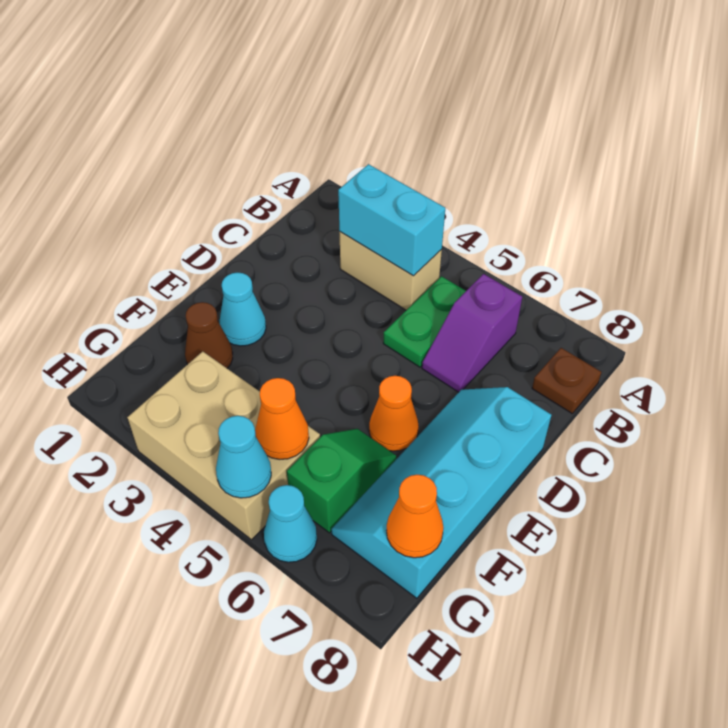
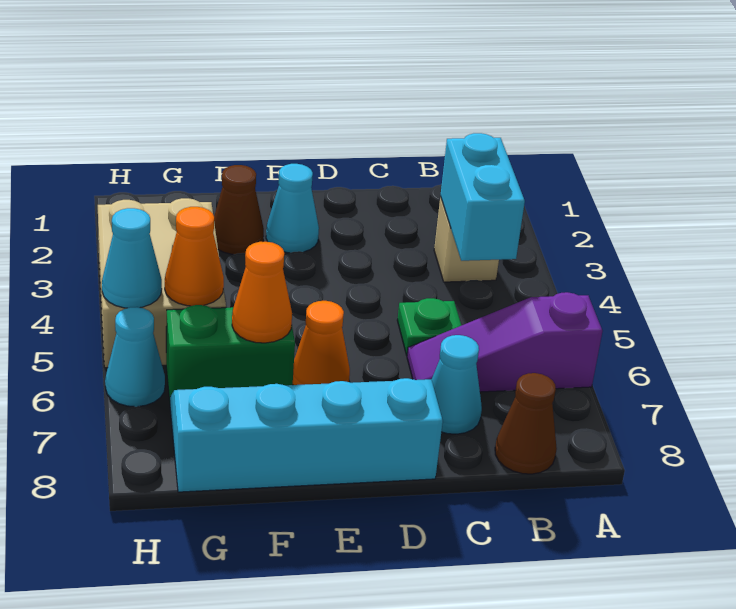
tan 1x2 brick [339,232,442,310] -> tan 1x1 brick [434,197,499,282]
green 1x2 plate [383,276,466,367] -> green 1x1 plate [397,298,461,355]
purple 1x2 slope [422,274,522,392] -> purple 1x3 slope [407,292,602,392]
brown 1x1 plate [532,348,601,413] -> brown 1x1 cone [495,373,557,474]
none -> cyan 1x1 cone [432,335,482,434]
green 1x2 slope [287,429,396,533] -> green 1x2 brick [166,305,295,401]
orange 1x1 cone [387,475,443,558] -> orange 1x1 cone moved to [232,242,292,343]

